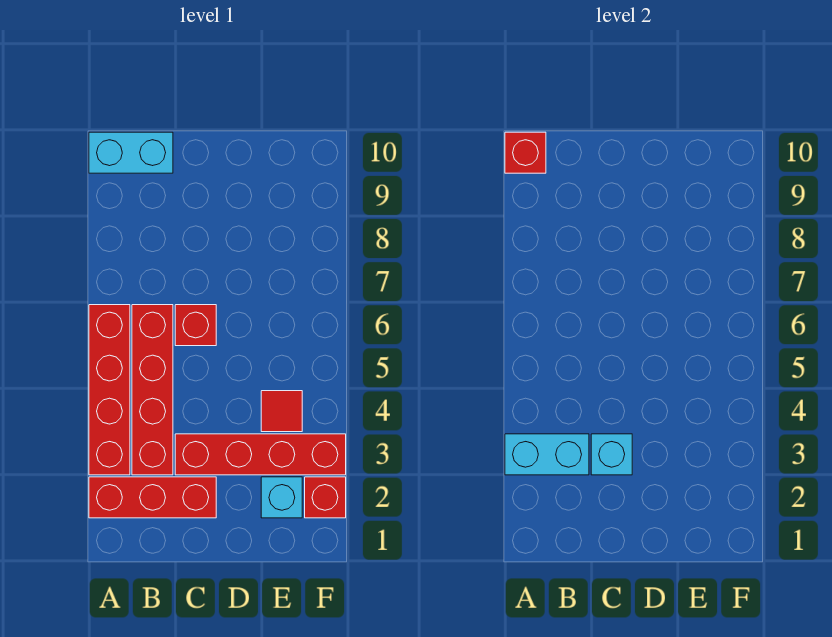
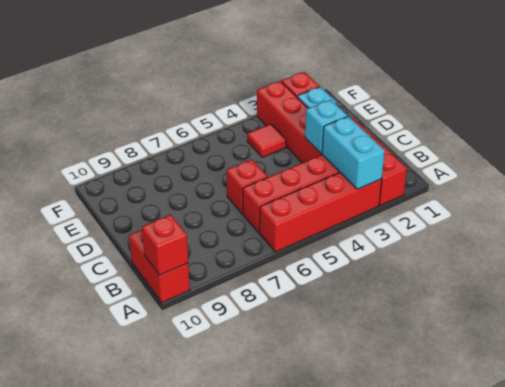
cyan 1x2 brick [89,132,173,173] -> red 1x2 brick [129,230,190,303]

